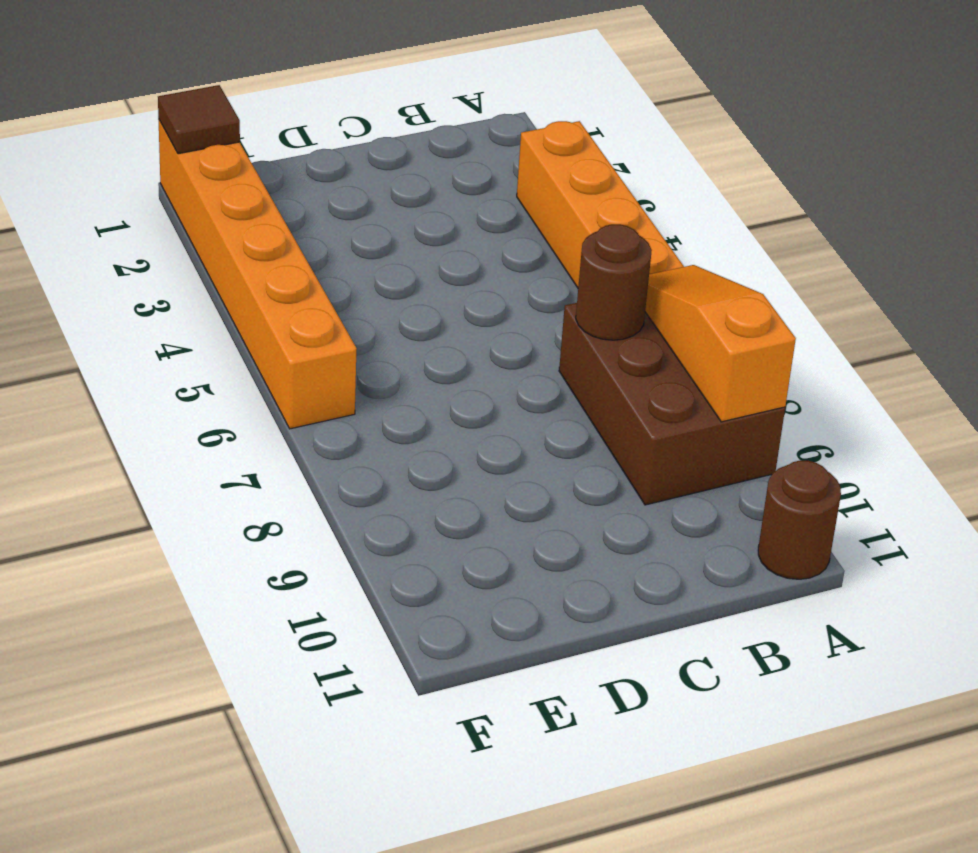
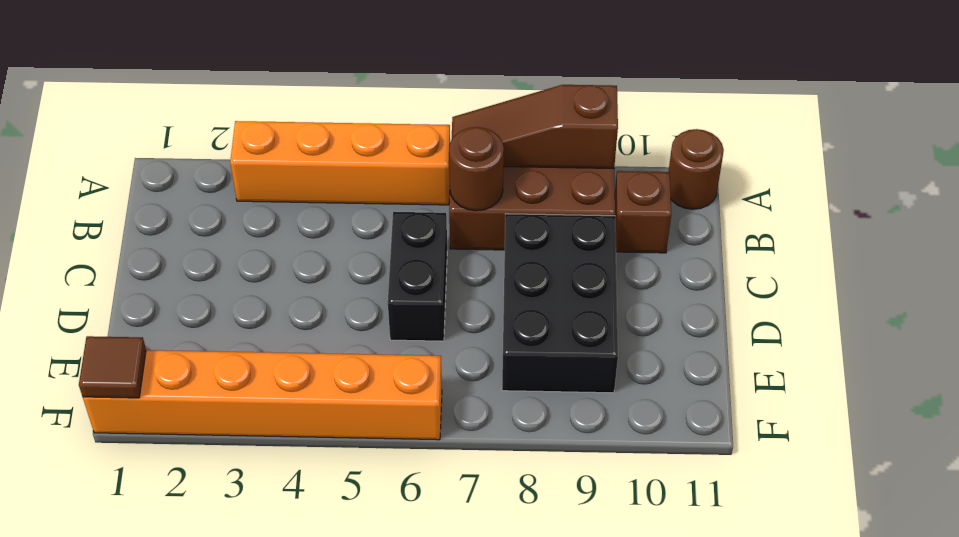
orange 1x3 slope [645,265,796,422] -> brown 1x3 slope [451,85,618,168]
none -> brown 1x1 brick [615,171,671,253]
none -> black 1x2 brick [388,212,447,341]
none -> black 2x3 brick [502,214,618,393]

